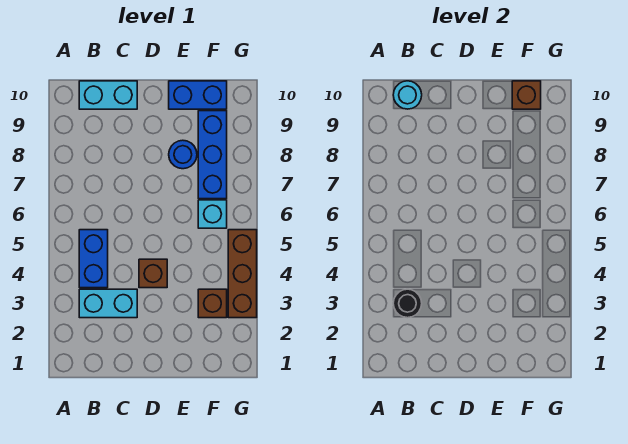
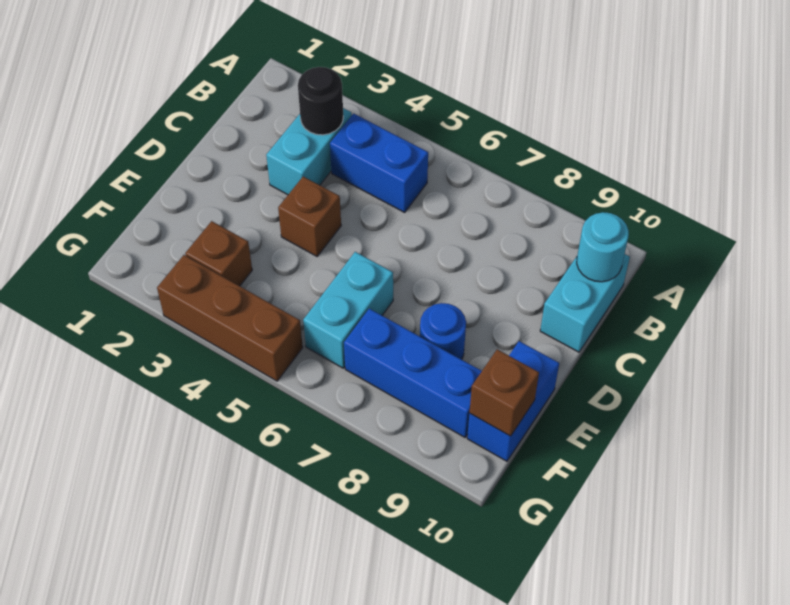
cyan 1x1 brick [198,200,227,228] -> cyan 1x2 brick [303,252,393,368]

